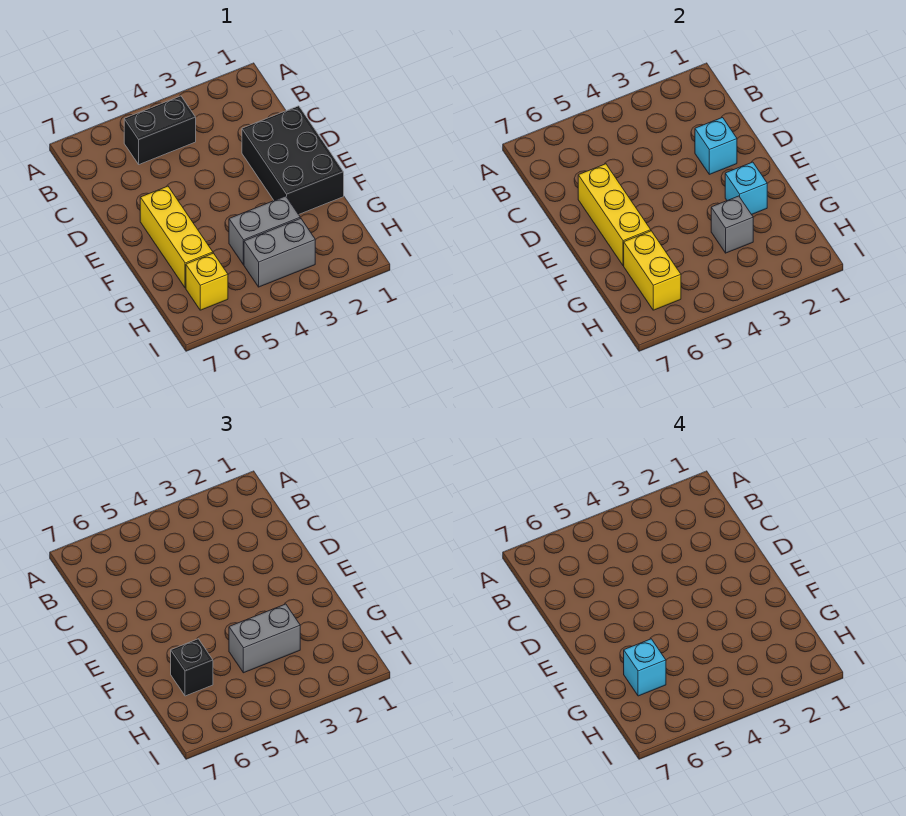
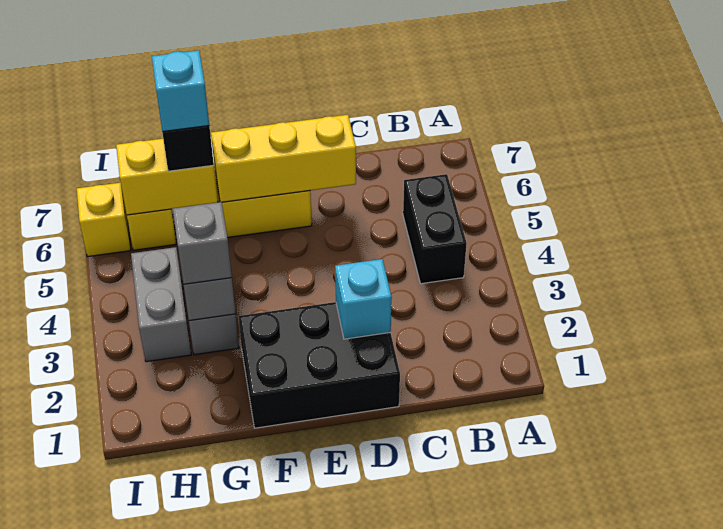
cyan 1x1 brick [725,162,767,215] -> none
grey 1x2 brick [229,604,300,673] -> grey 1x1 brick [173,202,232,284]
none -> yellow 1x1 brick [77,183,131,257]

